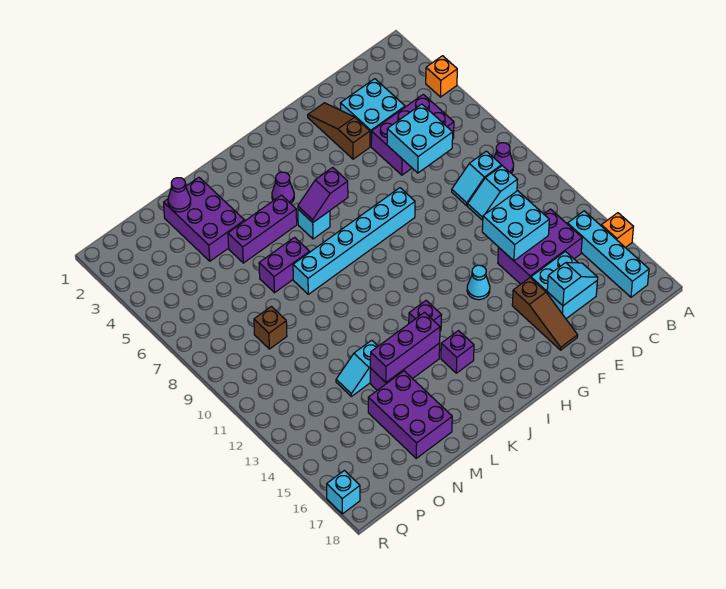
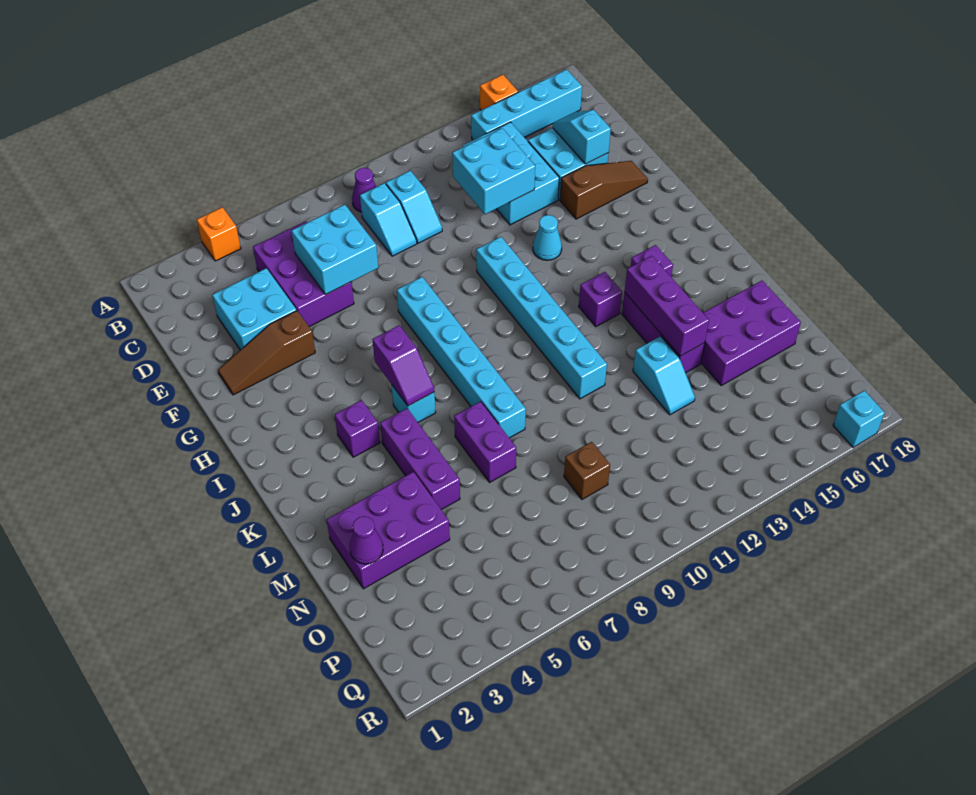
purple 2x3 brick [498,209,582,284] -> cyan 2x3 brick [462,122,559,225]
none -> cyan 1x6 brick [476,237,607,399]
purple 1x1 cone [272,172,294,203] -> purple 1x1 brick [335,400,380,457]

